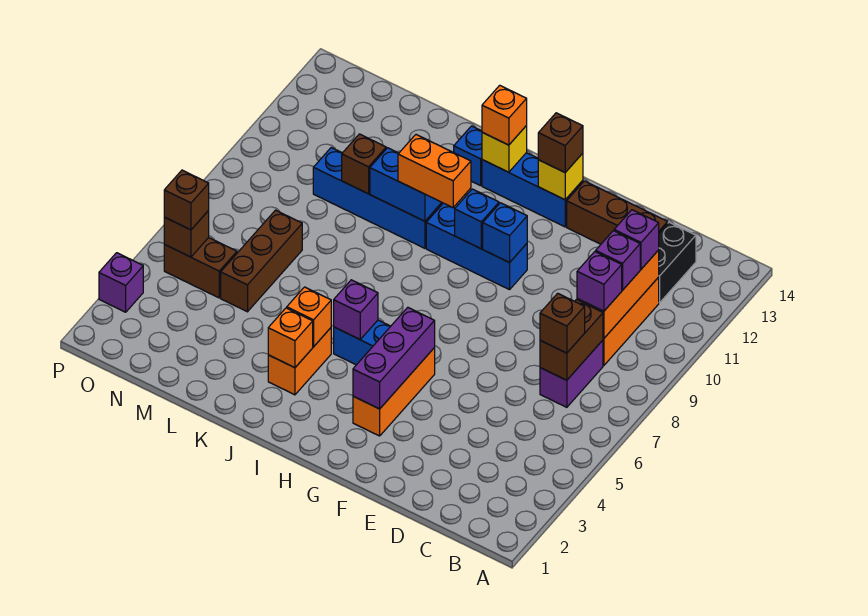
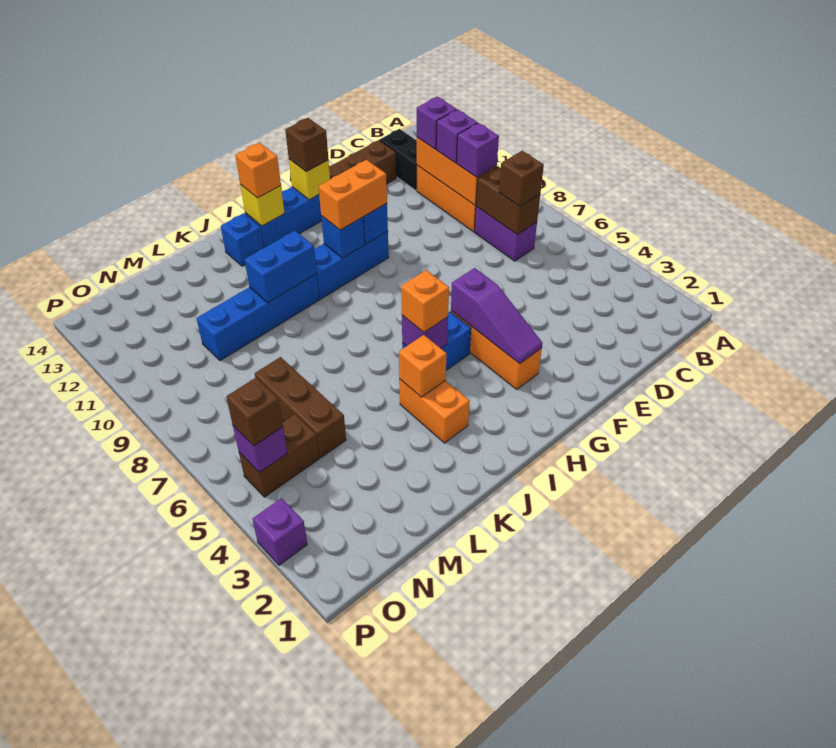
purple 1x3 brick [353,307,435,409] -> purple 1x3 slope [451,268,543,364]
orange 1x2 brick [398,135,471,208] -> orange 1x2 brick moved to [318,160,387,230]
orange 1x1 brick [268,308,313,368] -> orange 1x1 brick moved to [401,270,449,332]
brown 1x1 brick [342,134,386,194] -> none
brown 1x1 brick [164,211,209,257] -> purple 1x1 brick [233,426,287,472]

